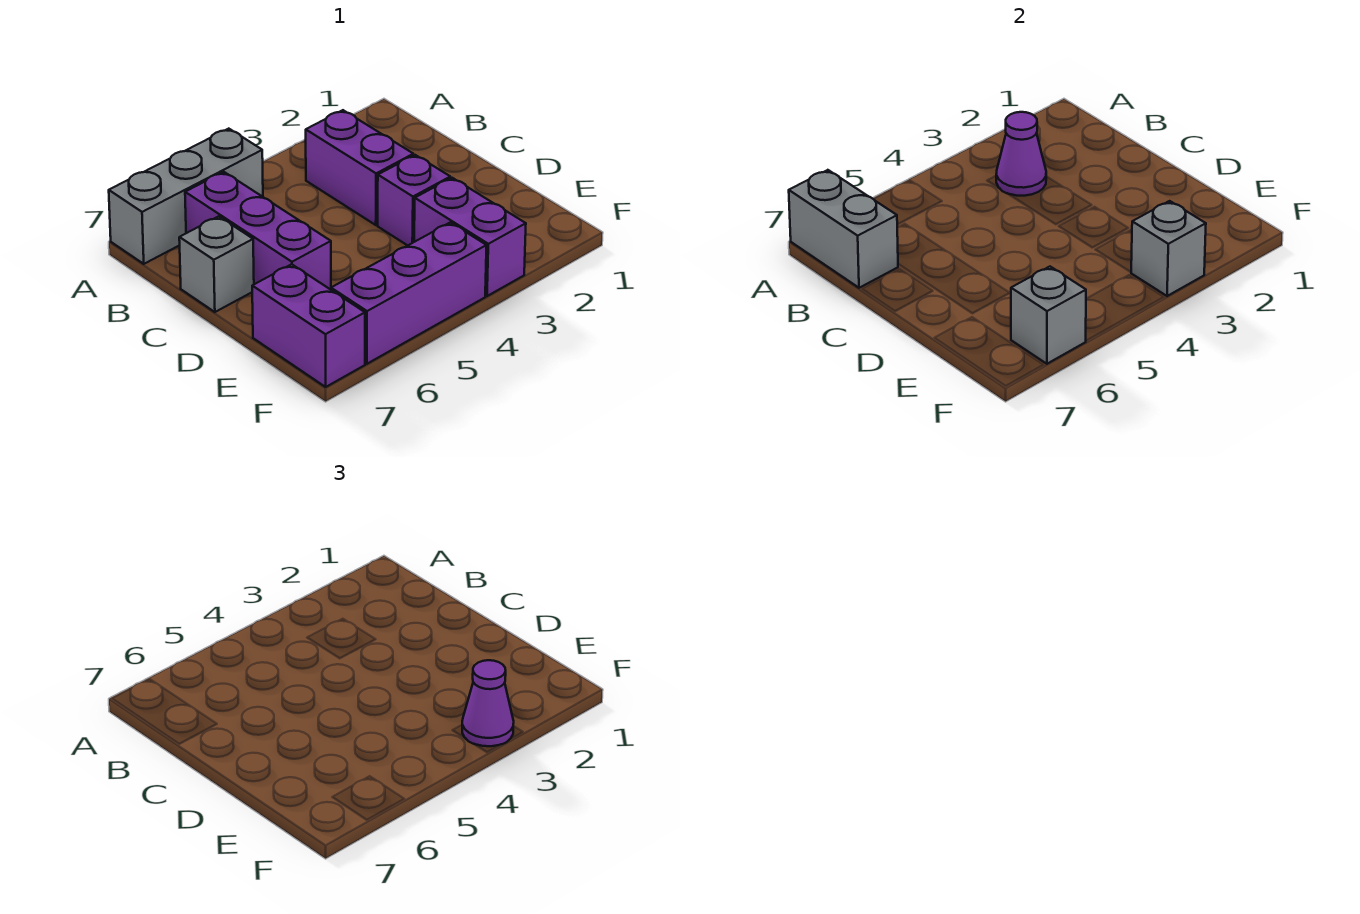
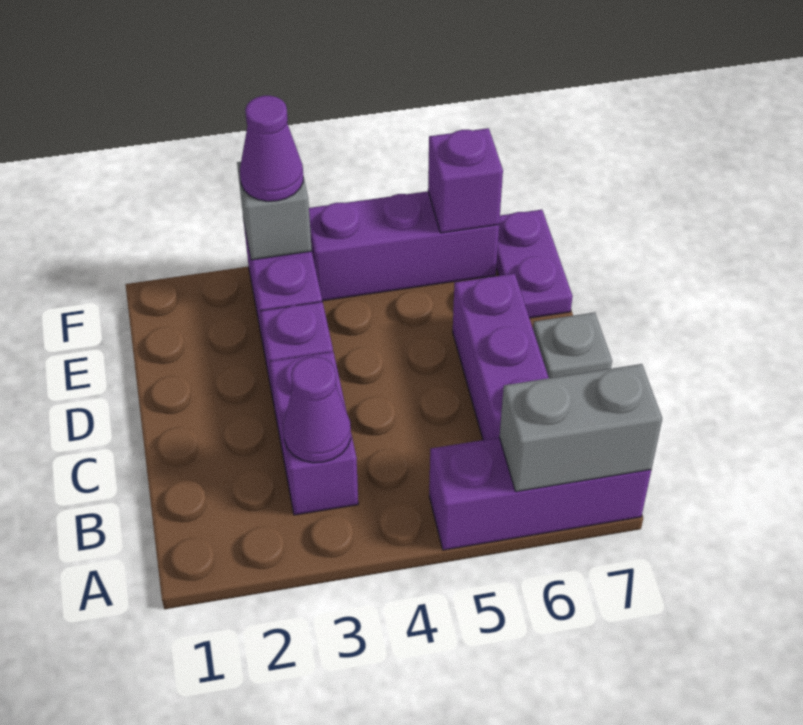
grey 1x3 brick [109,129,263,264] -> purple 1x3 brick [429,438,651,550]
grey 1x2 brick [789,170,898,288] -> grey 1x2 brick turned to [500,364,662,492]
purple 1x2 brick [252,264,365,387] -> purple 1x2 plate [496,210,573,318]
grey 1x1 brick [1011,267,1086,364] -> purple 1x1 brick [428,128,503,233]

